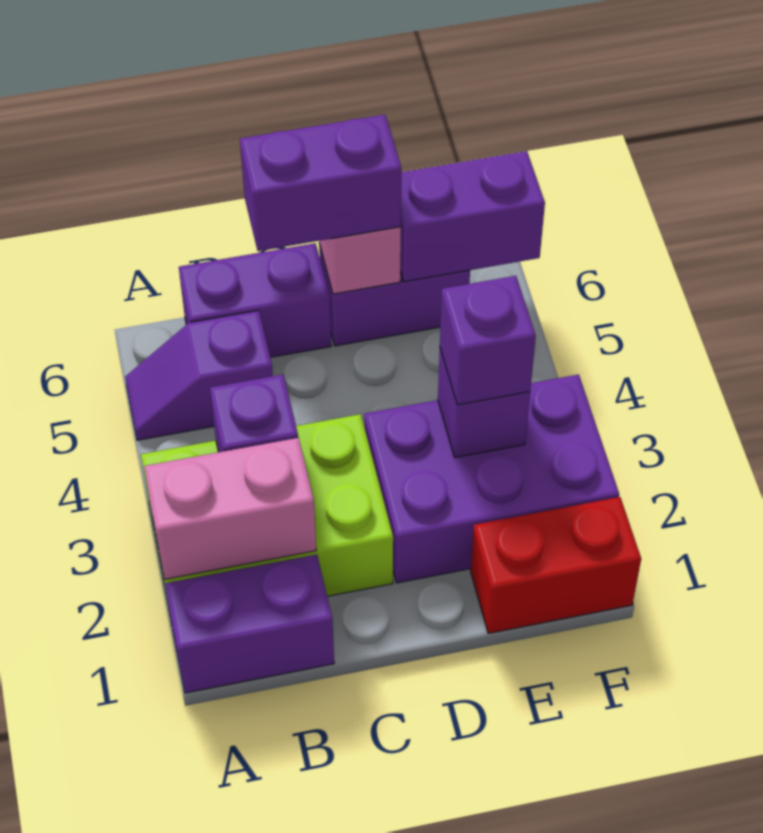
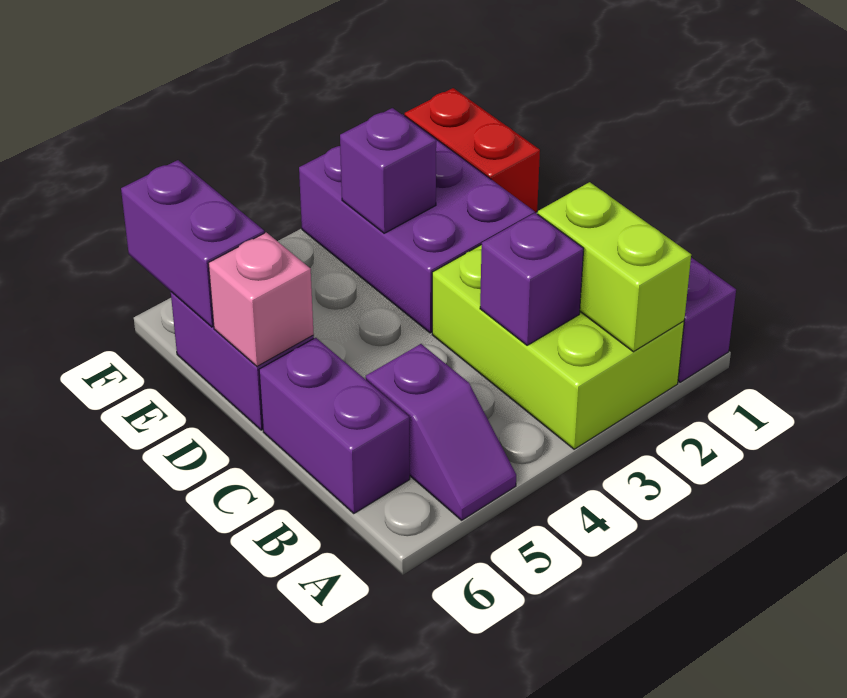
pink 1x2 brick [144,438,316,579] -> lime 1x2 brick [538,182,691,352]
purple 1x2 brick [240,115,401,251] -> none
purple 1x1 brick [440,276,536,405] -> none

